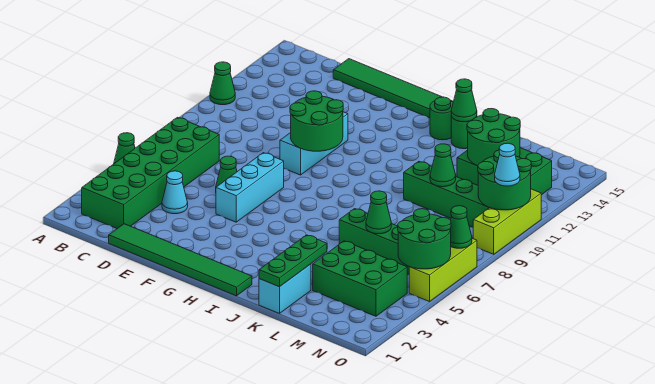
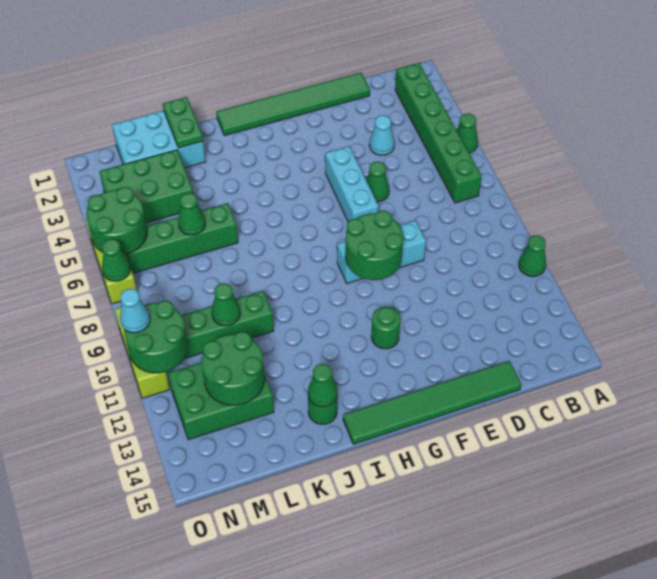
green 2x6 brick [82,117,219,228] -> green 1x6 brick [395,63,482,203]
cyan 1x3 brick [280,112,348,175] -> cyan 1x3 brick turned to [337,220,426,283]
green 1x1 round brick [430,97,453,140] -> green 1x1 round brick moved to [371,306,401,349]
cyan 1x2 brick [259,264,311,314] -> cyan 2x3 brick [112,111,206,168]
green 1x3 plate [259,235,327,287] -> green 1x2 plate [163,97,203,148]

